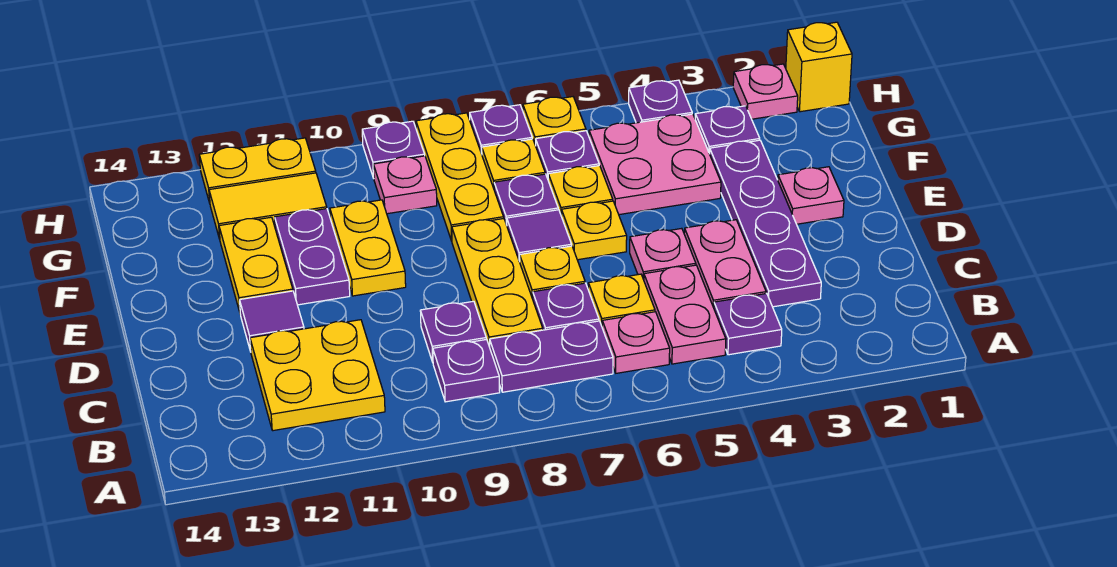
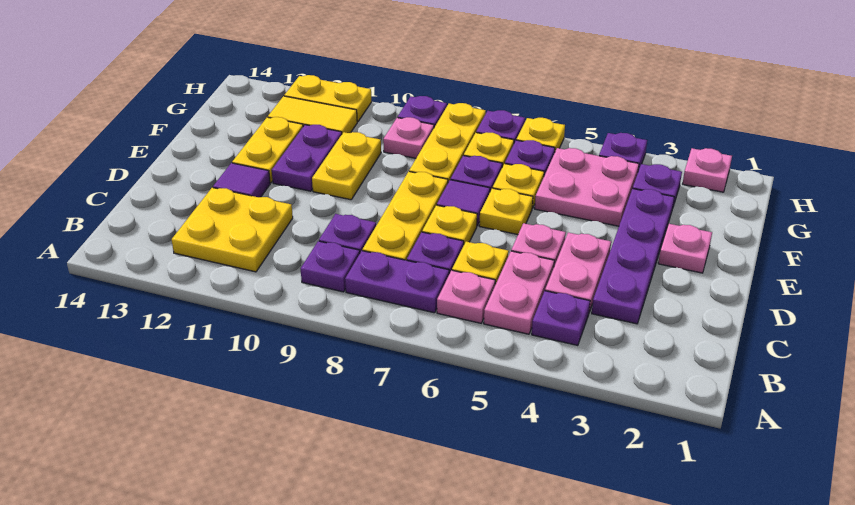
yellow 1x1 brick [786,22,852,112] -> none

